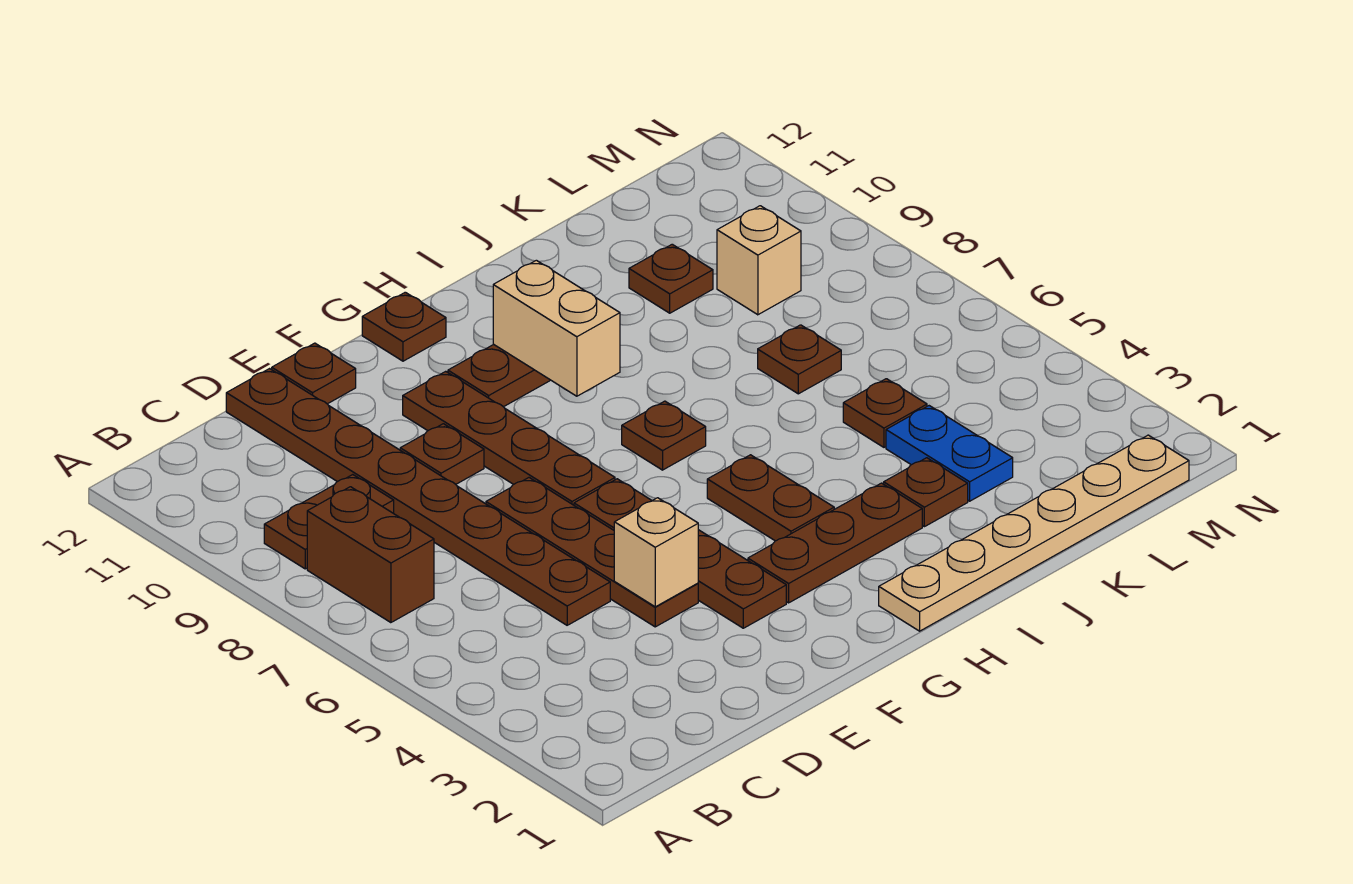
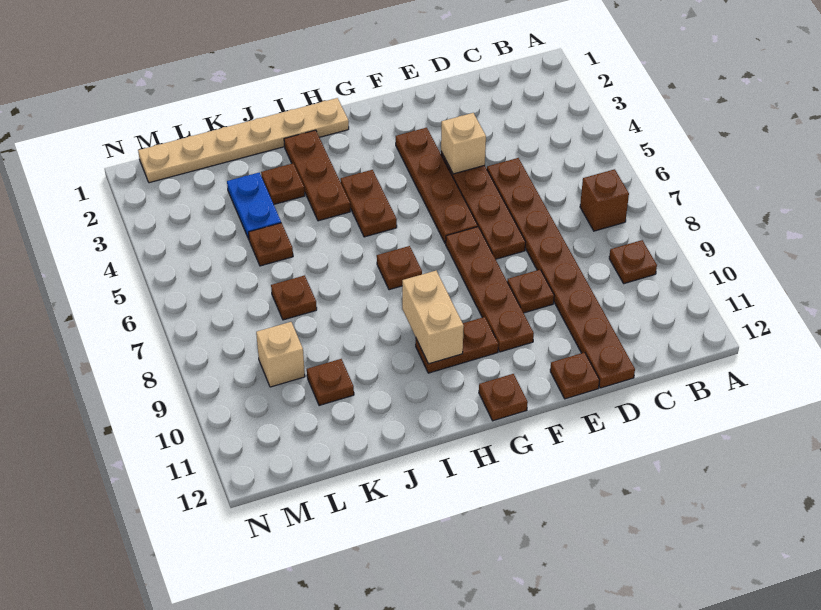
brown 1x2 brick [307,487,434,623] -> brown 1x1 brick [580,169,629,231]
brown 1x2 plate [264,475,394,569] -> brown 1x1 plate [609,240,657,284]
brown 1x3 plate [748,483,922,603] -> brown 1x3 plate turned to [284,130,350,221]

